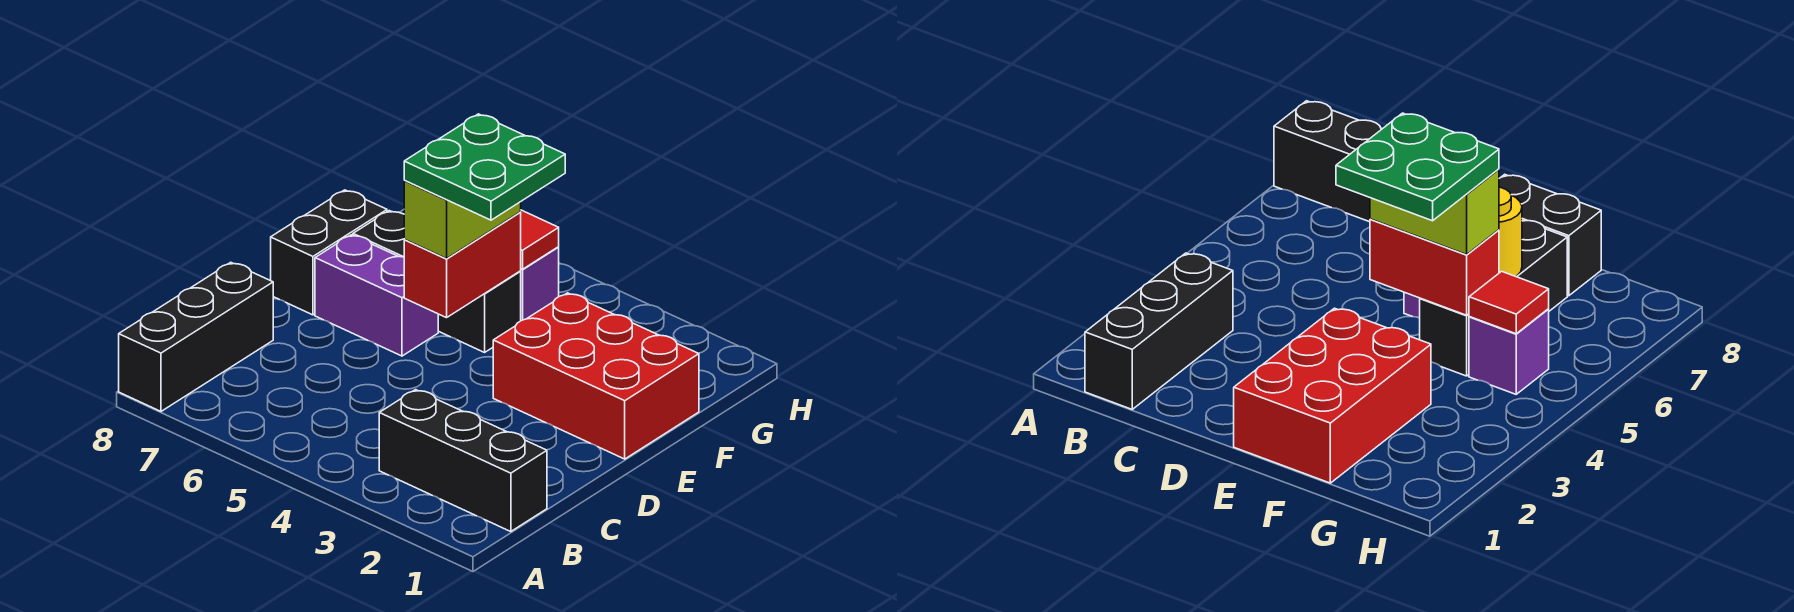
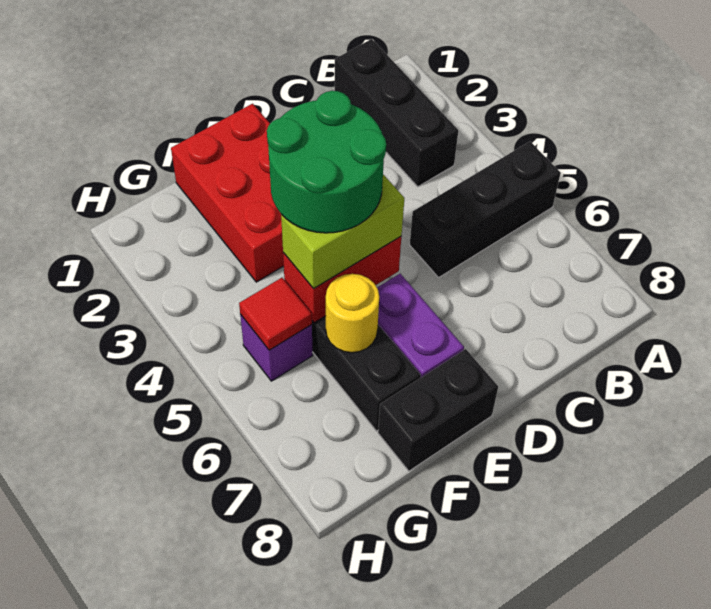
black 1x3 brick [119,262,273,411] -> black 1x3 brick moved to [410,142,561,278]
green 2x2 plate [404,114,565,220] -> green 2x2 round brick [267,91,386,233]

